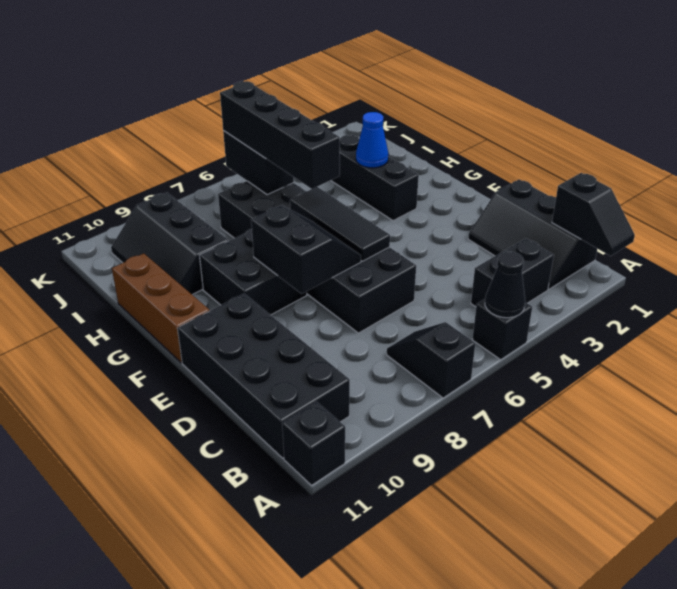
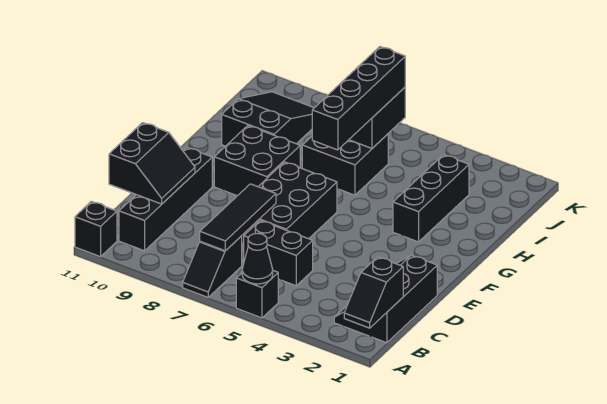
black 1x2 slope [387,322,475,398] -> black 1x2 slope turned to [183,236,242,297]
black 1x2 brick [471,238,554,307] -> black 1x2 brick moved to [244,221,313,286]
black 2x4 brick [177,294,350,458] -> black 1x4 brick [119,147,212,251]
black 1x3 tile [290,187,390,261] -> black 1x3 tile moved to [200,184,276,251]
black 2x2 slope [251,205,361,294] -> black 2x2 slope moved to [109,123,195,204]
brown 1x3 brick [112,253,210,363] -> none
blue 1x1 cone [356,112,388,168] -> none
black 2x3 slope [111,192,228,295] -> black 2x3 slope turned to [222,92,314,146]

